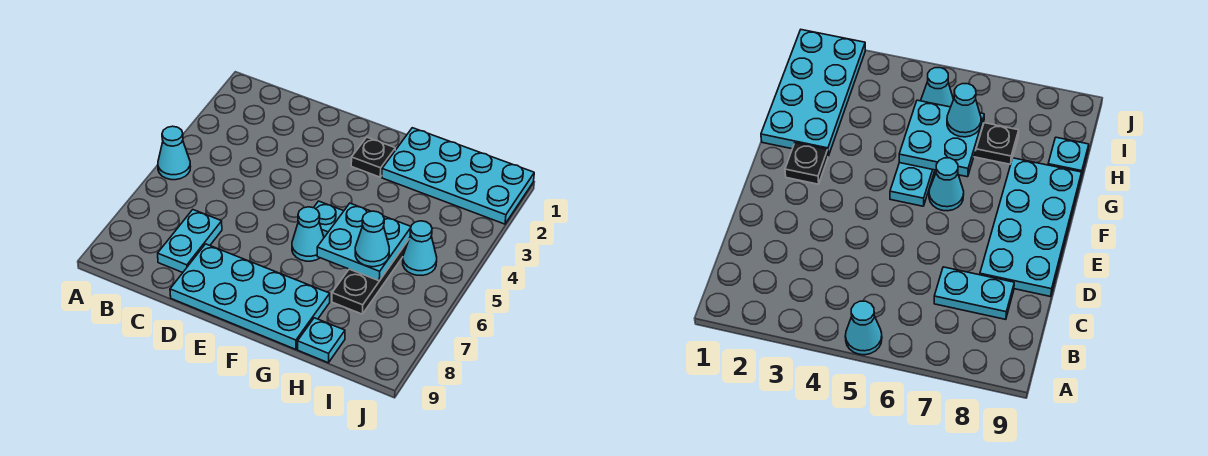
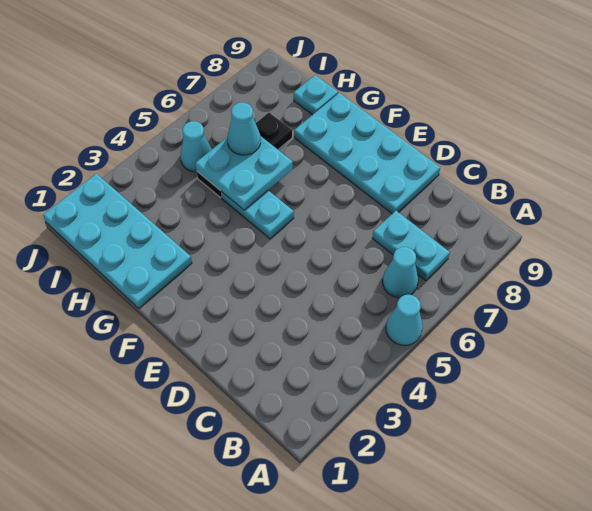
cyan 1x2 plate [158,210,222,273] -> cyan 1x2 plate turned to [372,211,450,281]
black 1x1 plate [351,137,395,177] -> none
cyan 1x1 cone [292,207,324,261] -> cyan 1x1 cone moved to [383,247,418,298]

